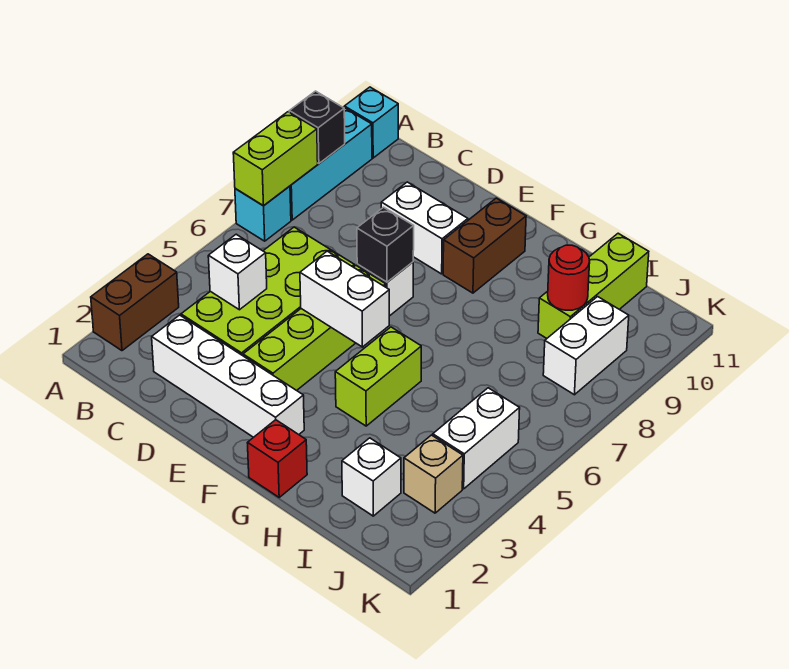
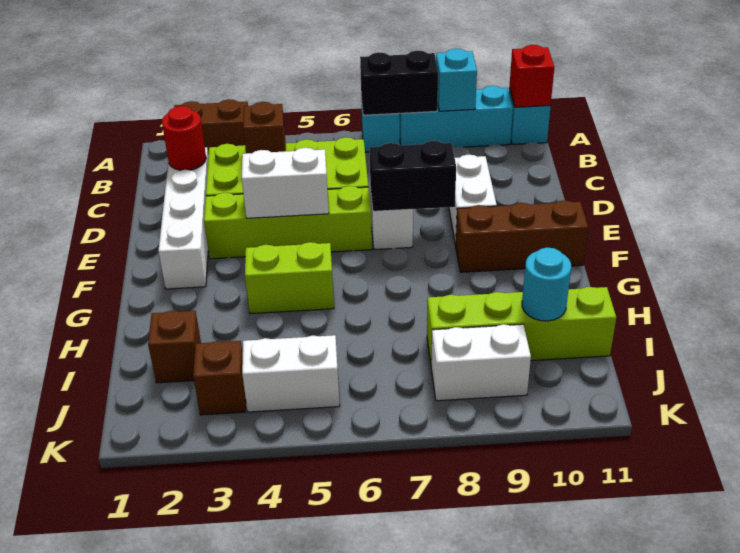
lime 1x2 brick [233,112,318,206] -> black 1x2 brick [360,51,438,115]
black 1x1 brick [289,91,345,164] -> cyan 1x1 brick [436,49,477,111]
white 1x1 brick [208,234,267,310] -> brown 1x1 brick [243,102,286,154]
white 1x2 brick [300,251,389,347] -> white 1x2 brick turned to [242,148,329,218]
black 1x1 brick [357,207,414,282] -> black 1x2 brick [369,141,456,211]
brown 1x2 brick [443,198,526,293] -> brown 1x3 brick [456,200,588,272]
red 1x1 brick [248,420,307,497] -> red 1x1 brick moved to [509,45,554,107]
white 1x1 brick [342,438,401,516] -> brown 1x1 brick [148,311,201,383]
lime 1x3 brick [538,233,649,338] -> lime 1x4 brick [427,287,616,362]
red 1x1 round brick [548,245,590,310] -> red 1x1 round brick moved to [162,106,206,170]
none -> cyan 1x1 round brick [522,248,571,321]
tan 1x1 brick [404,435,463,513] -> brown 1x1 brick [193,341,246,415]

